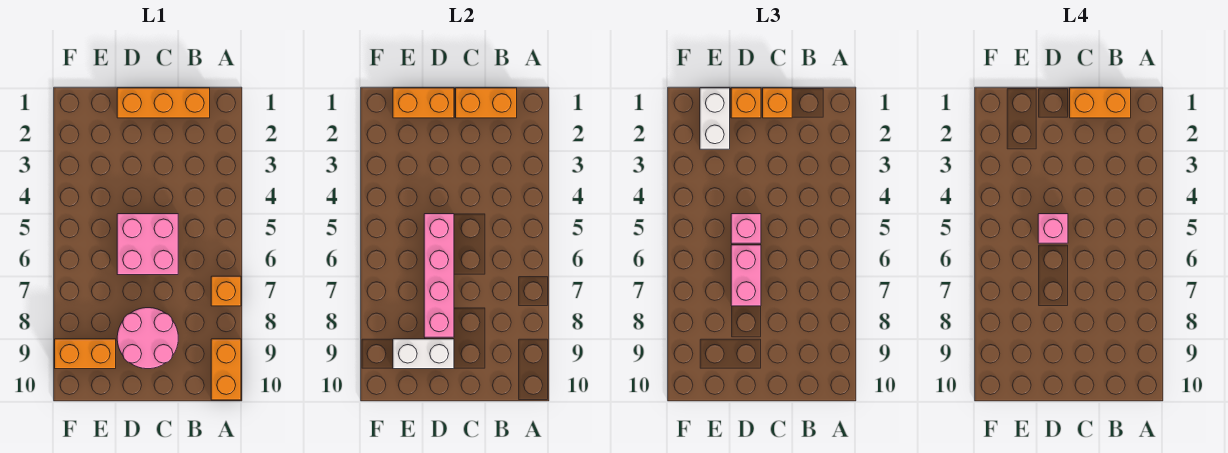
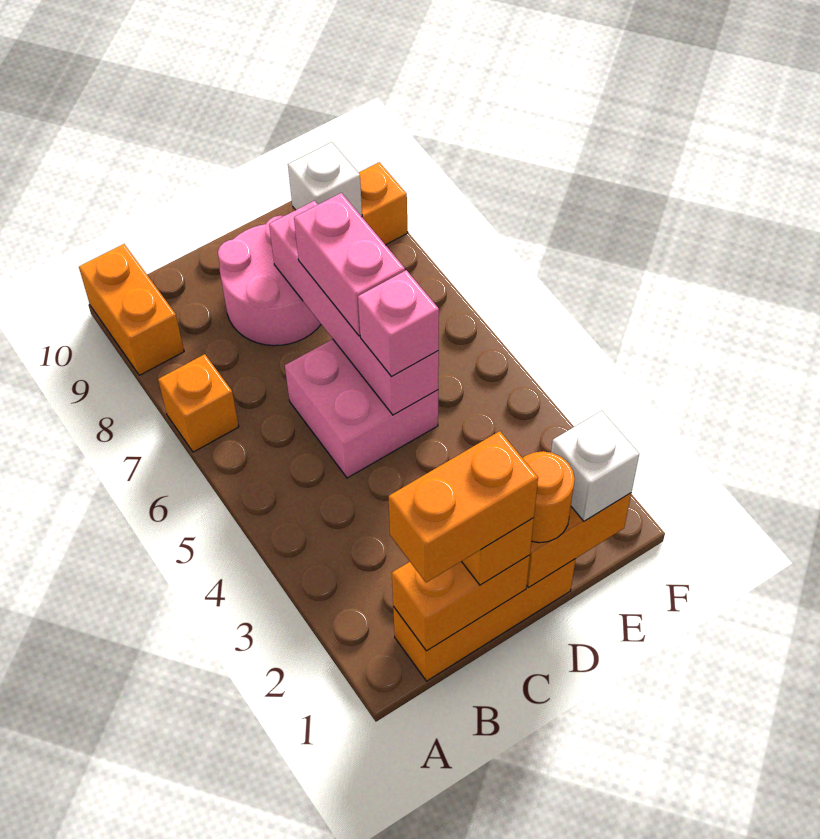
orange 1x1 brick [731,88,761,118] -> orange 1x1 round brick [523,451,575,543]
pink 1x1 brick [1038,214,1068,243] -> none
white 1x2 brick [393,339,454,369] -> white 1x1 brick [288,142,362,217]
white 1x2 brick [700,88,730,149] -> white 1x1 brick [551,411,639,521]

